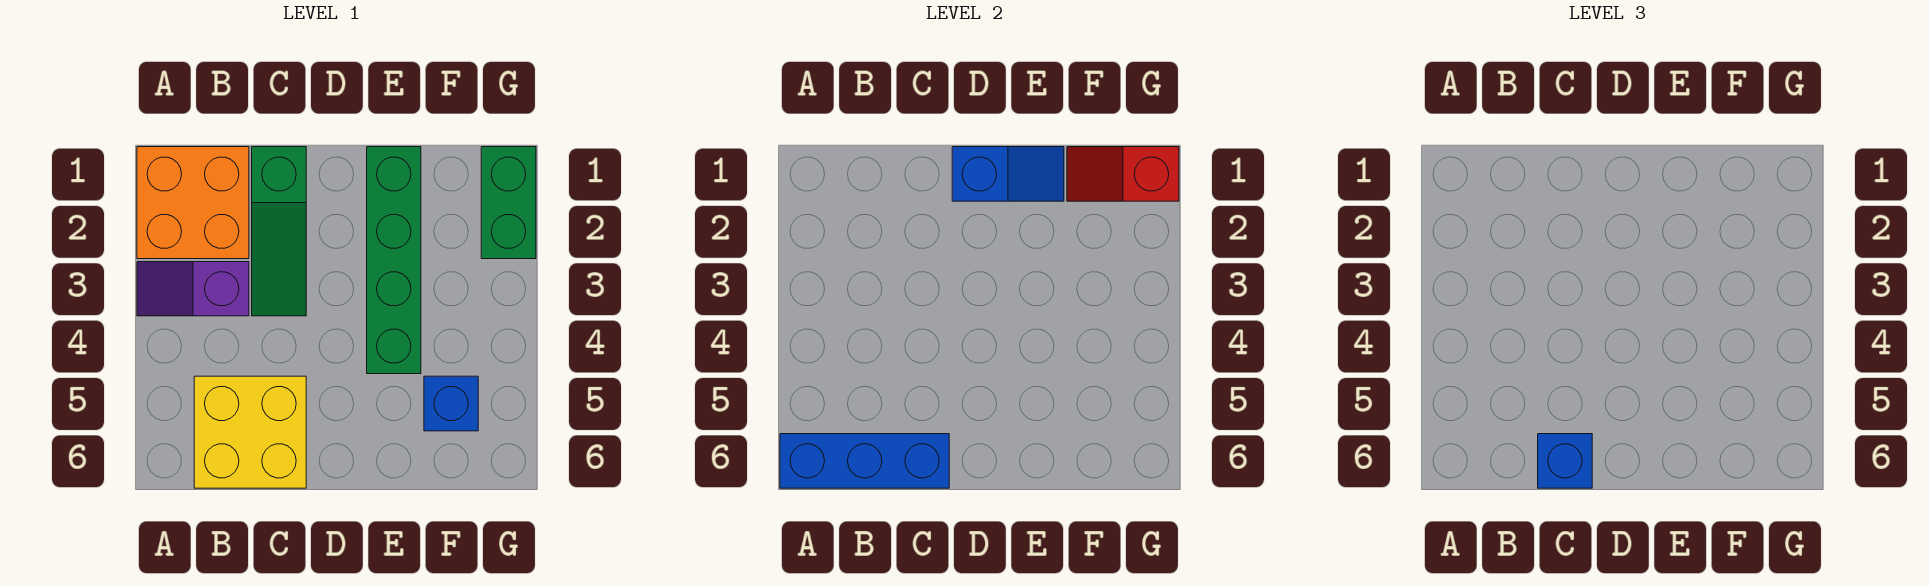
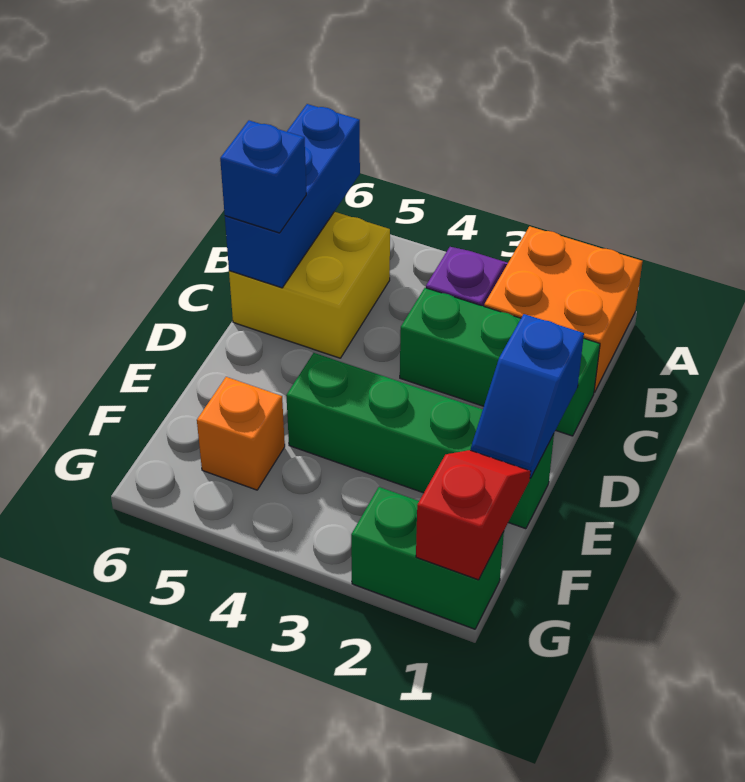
green 1x3 slope [252,147,306,316] -> green 1x3 brick [400,288,600,436]
blue 1x1 brick [424,376,478,431] -> orange 1x1 brick [197,377,285,490]

